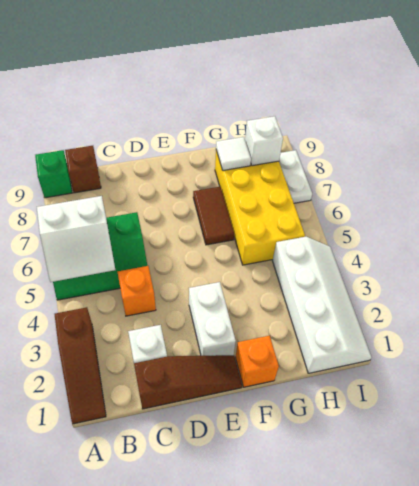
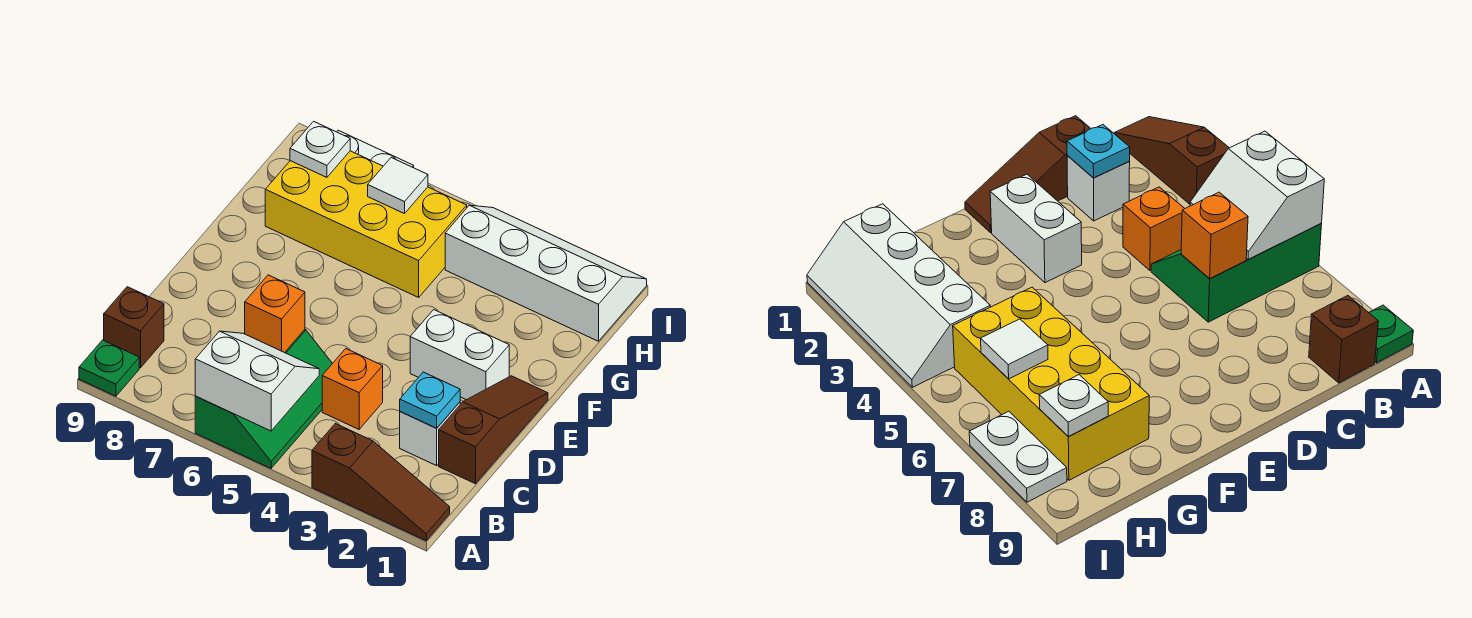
white 2x2 slope [37,196,115,282] -> white 2x2 slope turned to [195,331,319,431]
green 1x1 brick [35,150,72,198] -> green 1x1 plate [79,340,139,396]
none -> cyan 1x1 plate [400,372,460,428]
orange 1x1 brick [235,336,279,387] -> orange 1x1 brick moved to [245,275,305,353]
brown 1x2 tile [193,187,234,245] -> none
white 1x1 tile [216,137,251,171] -> white 1x1 tile moved to [368,158,428,214]
white 1x1 brick [245,116,283,166] -> white 1x1 plate [290,121,350,177]

